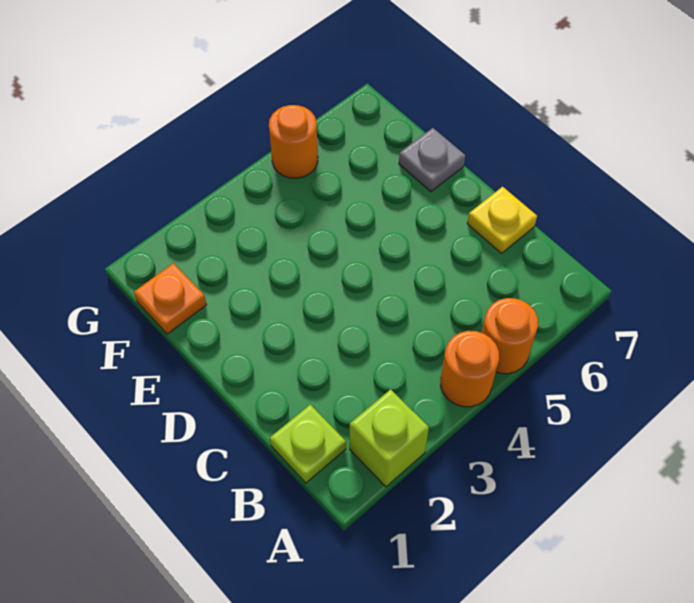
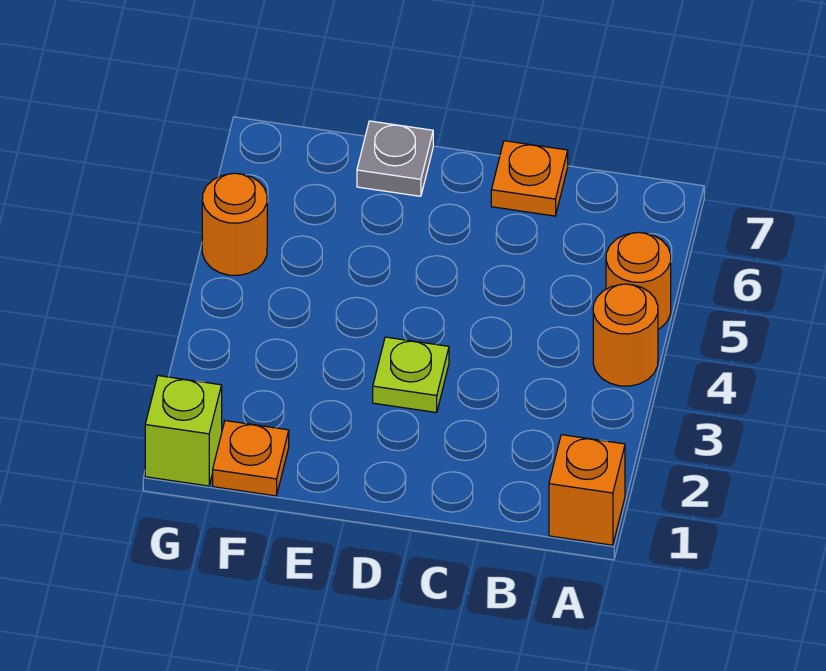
none -> orange 1x1 brick [549,435,625,545]
lime 1x1 brick [350,389,429,487] -> lime 1x1 brick moved to [145,376,222,486]
lime 1x1 plate [270,405,346,483] -> lime 1x1 plate moved to [373,337,449,412]
yellow 1x1 plate [467,187,537,253] -> orange 1x1 plate [491,141,568,216]

